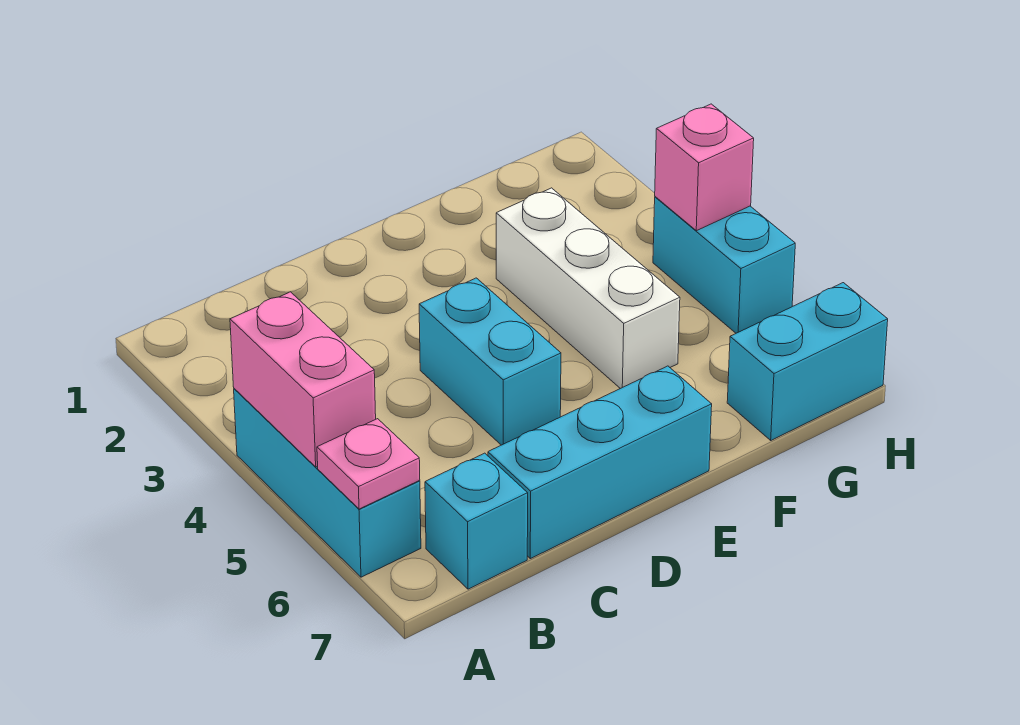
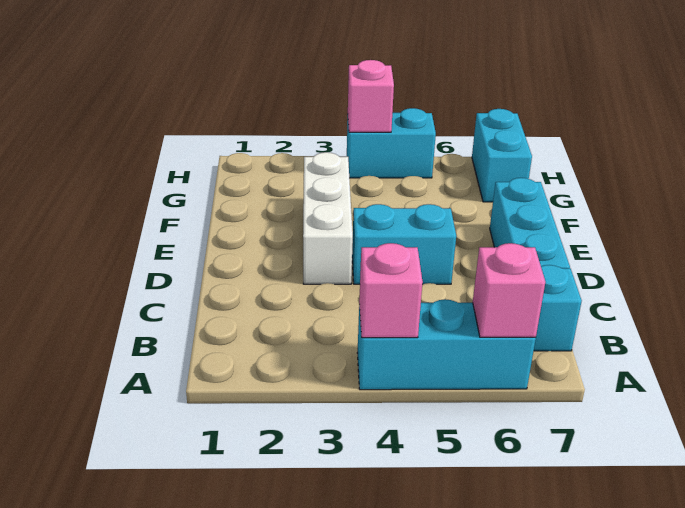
pink 1x2 brick [230,292,376,467] -> pink 1x1 brick [359,243,423,338]
pink 1x1 plate [317,419,420,509] -> pink 1x1 brick [473,243,545,337]
white 1x3 brick [496,188,680,389] -> white 1x3 brick turned to [303,152,353,284]

